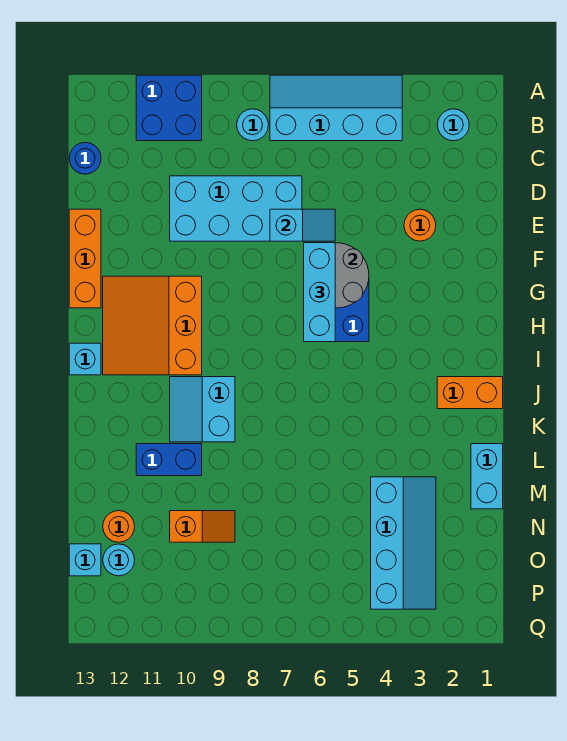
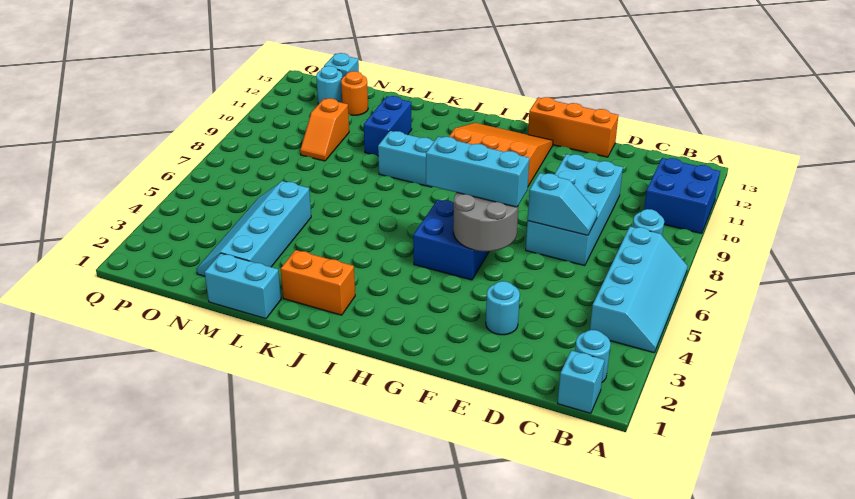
blue 1x1 round brick [69,142,101,174] -> none
orange 1x1 round brick [404,209,436,241] -> cyan 1x1 round brick [486,281,520,335]
cyan 1x2 slope [270,209,335,241] -> cyan 1x2 slope turned to [528,173,597,235]
cyan 1x1 brick [69,343,101,375] -> cyan 1x1 brick moved to [558,350,604,413]
orange 1x2 brick [437,377,503,409] -> orange 1x2 brick turned to [281,250,355,315]
cyan 2x4 slope [371,477,436,609] -> cyan 2x4 slope turned to [197,181,311,276]

